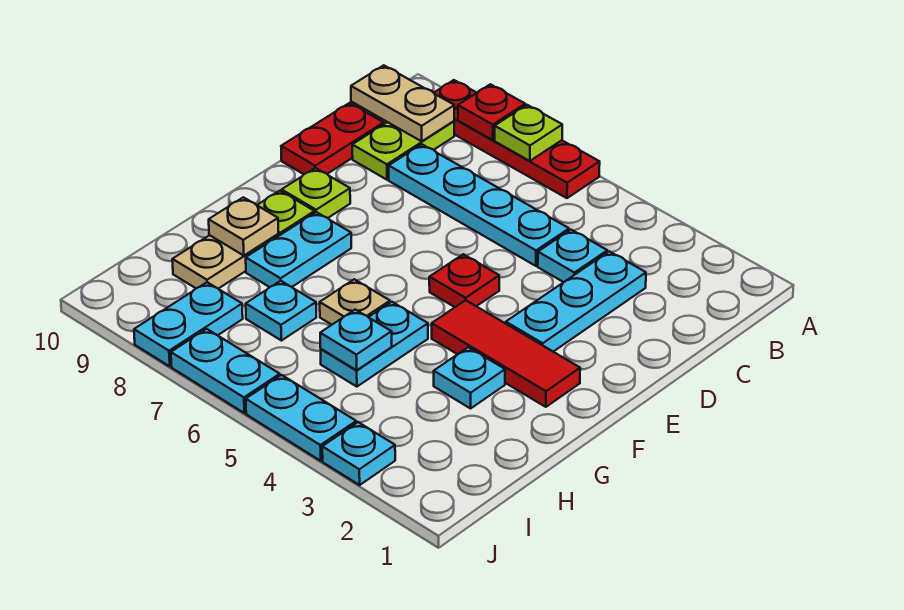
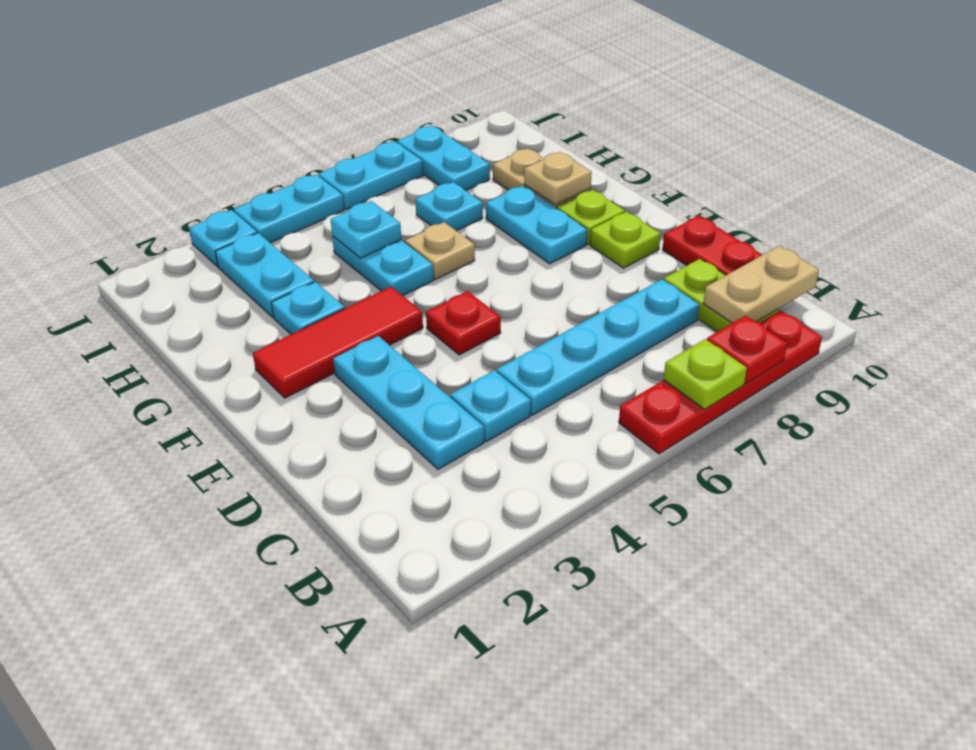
none -> cyan 1x2 plate [215,233,314,317]

